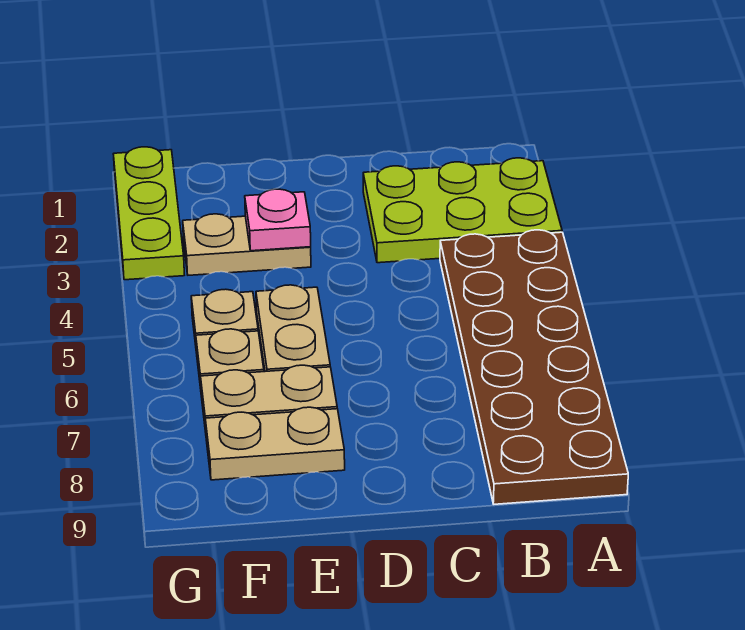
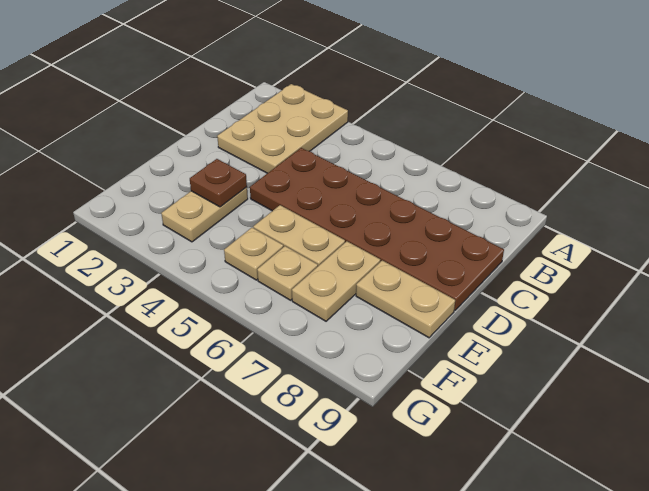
lime 2x3 plate [363,158,562,263] -> tan 2x3 plate [217,84,348,173]
brown 2x6 plate [440,230,628,504] -> brown 2x6 plate moved to [250,148,504,310]
pink 1x1 plate [245,189,311,251] -> brown 1x1 plate [190,159,247,207]
tan 1x2 plate [205,407,345,480] -> tan 1x2 plate turned to [356,260,455,338]
lime 1x3 plate [113,147,184,280] -> none

